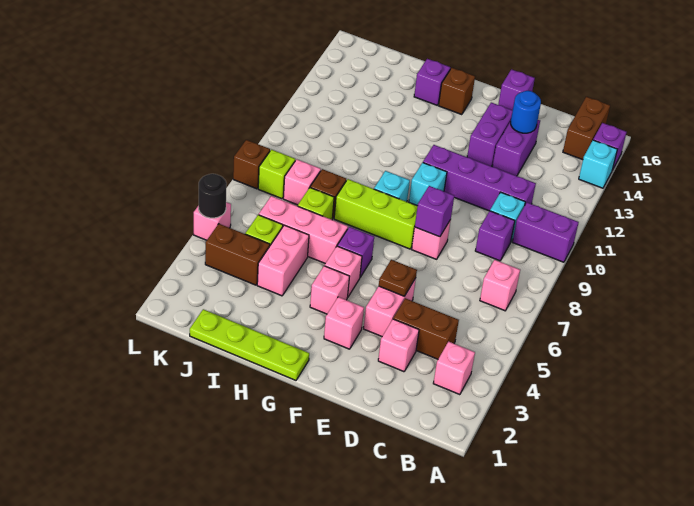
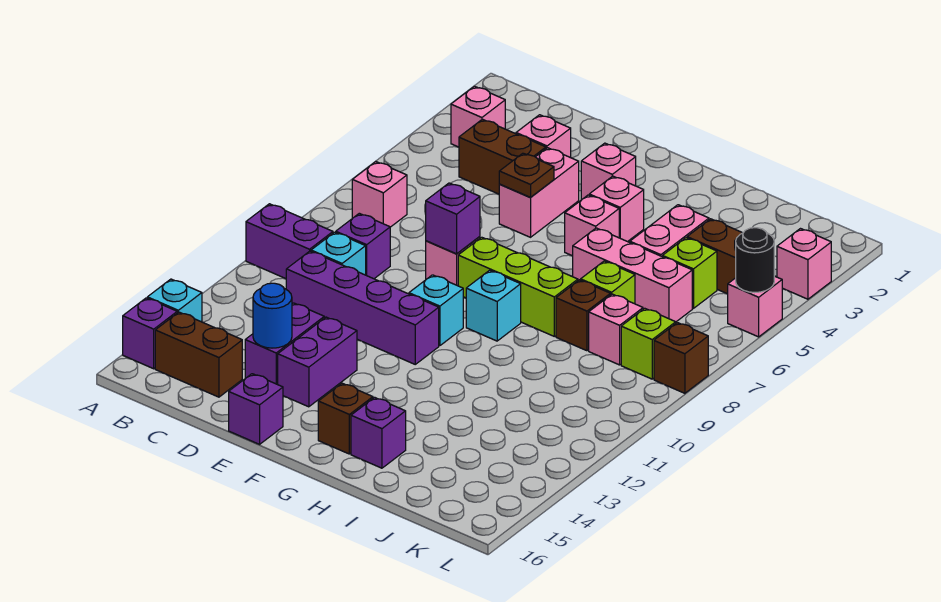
brown 1x2 brick [563,97,610,160] -> brown 1x2 brick turned to [155,312,242,397]
lime 1x4 plate [190,309,309,380] -> none
purple 1x1 brick [337,227,374,277] -> none
none -> pink 1x1 brick [777,229,831,299]

